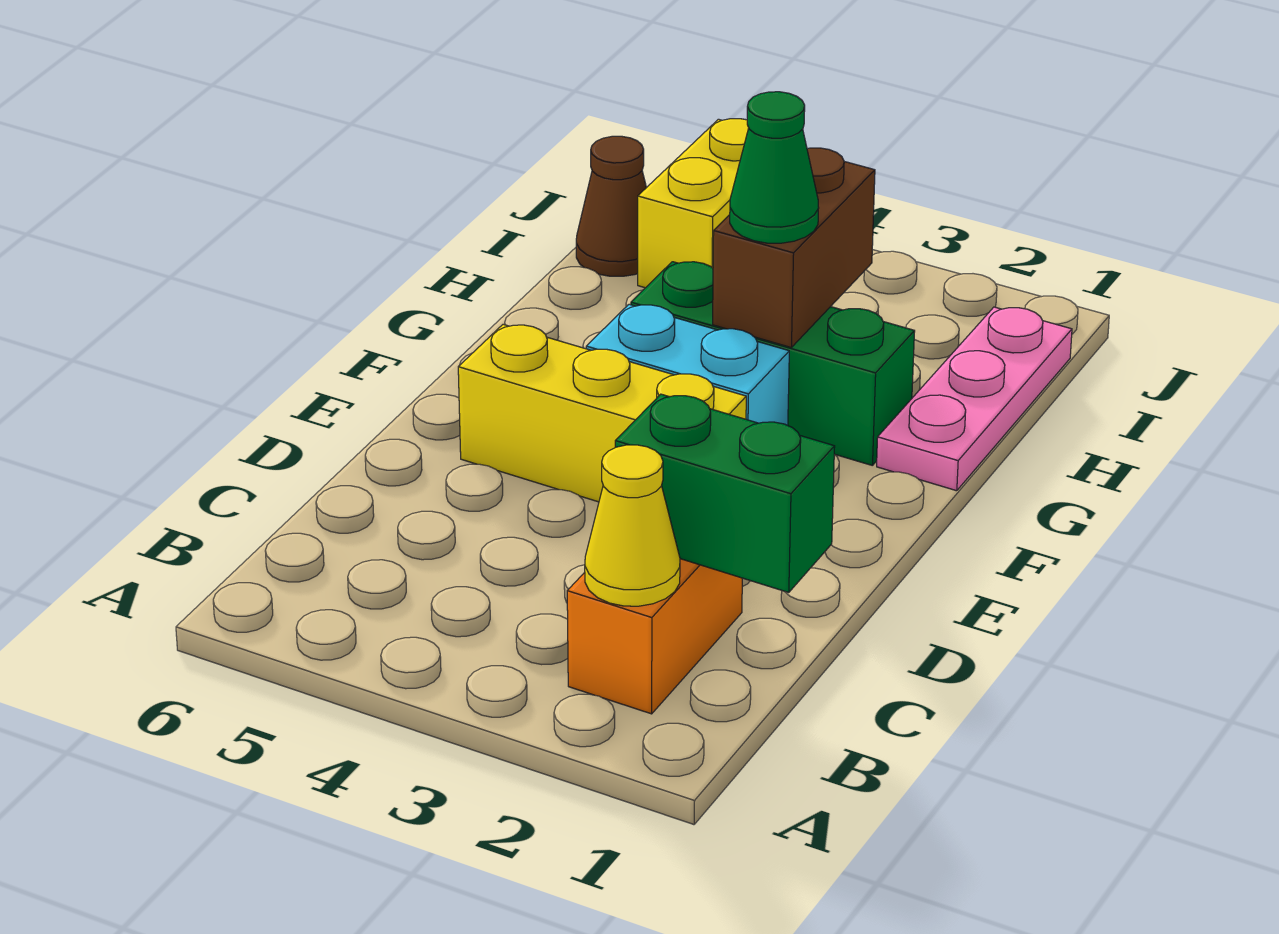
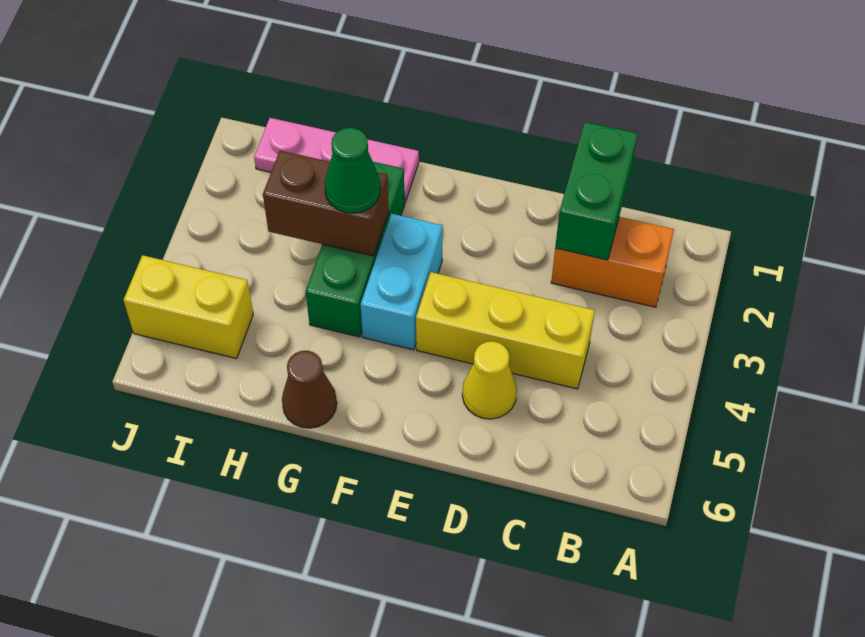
yellow 1x1 cone [585,445,680,606] -> yellow 1x1 cone moved to [462,341,517,419]
yellow 1x3 brick [458,324,746,502] -> yellow 1x3 brick turned to [416,272,595,389]
brown 1x1 cone [576,136,646,276] -> brown 1x1 cone moved to [282,351,337,428]

